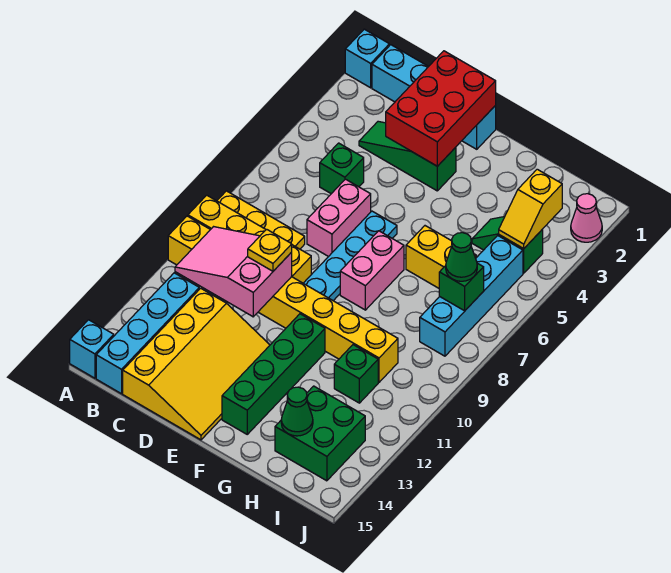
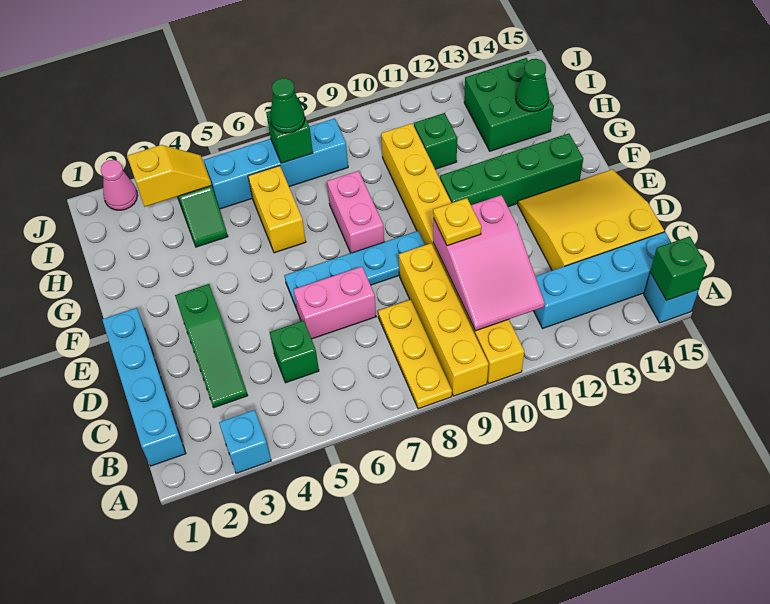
cyan 1x1 brick [345,29,389,88] -> cyan 1x1 brick moved to [219,410,271,473]
none -> green 1x1 brick [650,236,707,301]
yellow 3x4 slope [123,288,270,440] -> yellow 3x3 slope [518,169,664,270]
red 2x3 brick [386,51,496,166] -> none
pink 1x2 brick [340,231,404,310] -> pink 1x2 brick turned to [327,171,384,253]

